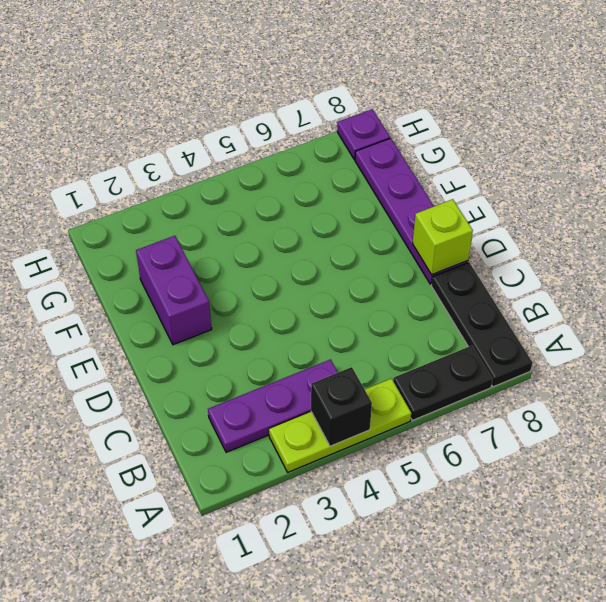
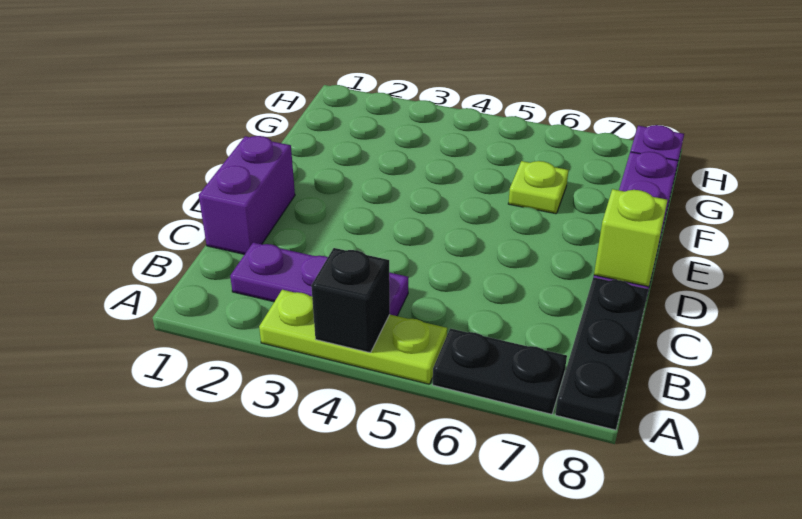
purple 1x2 brick [136,236,212,345] -> purple 1x2 brick moved to [199,136,295,254]
none -> lime 1x1 plate [508,161,569,214]

